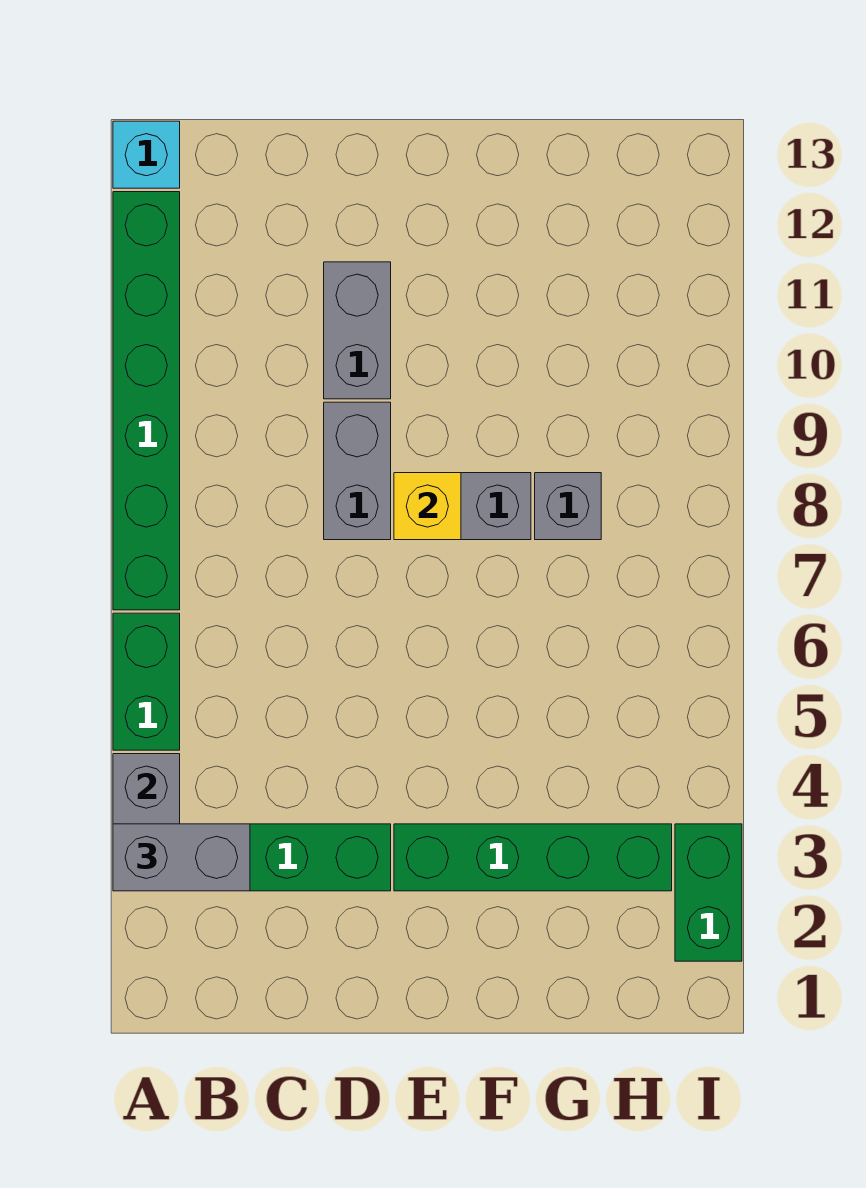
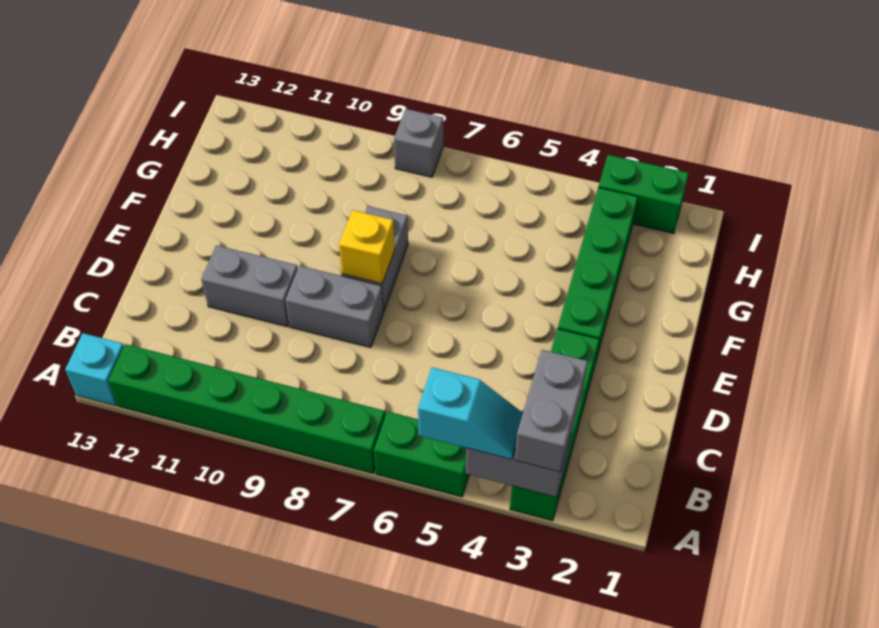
none -> cyan 1x2 slope [418,367,523,460]
grey 1x1 brick [535,473,601,540] -> grey 1x1 brick moved to [394,109,443,177]

